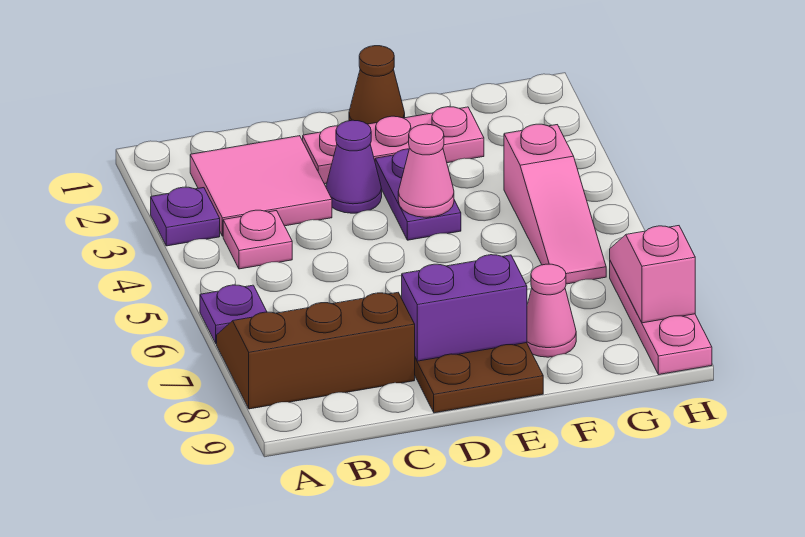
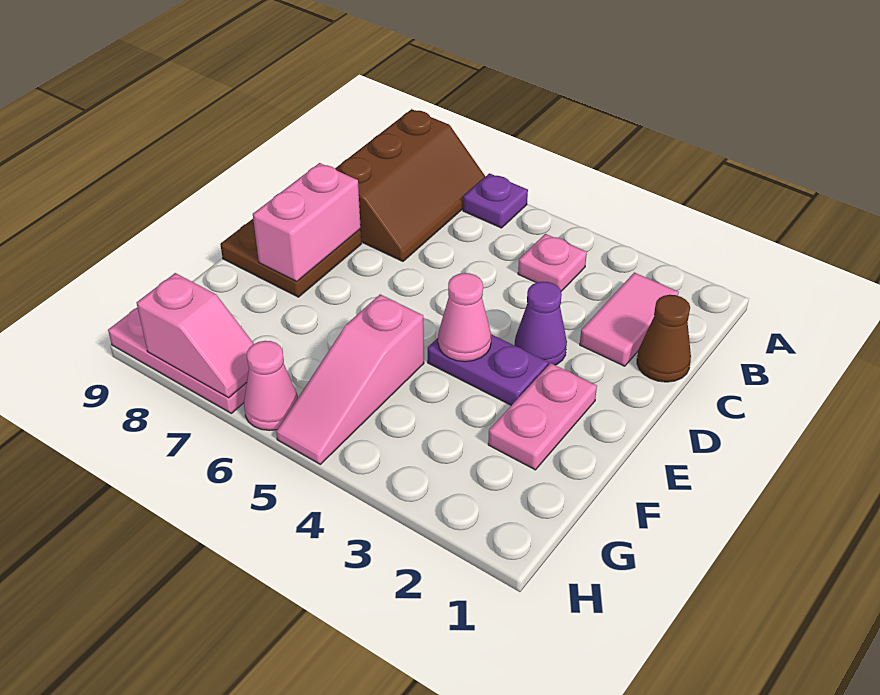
purple 1x1 plate [151,187,220,246] -> none
pink 2x2 tile [190,136,332,236] -> pink 1x2 tile [580,273,679,366]
pink 1x3 plate [303,107,484,184] -> pink 1x2 plate [488,363,597,470]
purple 1x2 brick [402,255,527,361] -> pink 1x2 brick [253,163,361,281]
brown 1x1 cone [349,46,405,124] -> brown 1x1 cone moved to [637,295,691,382]
pink 1x1 cone [527,264,576,357] -> pink 1x1 cone moved to [244,341,298,430]
pink 1x3 slope [504,124,606,284] -> pink 1x3 slope turned to [276,294,424,464]

